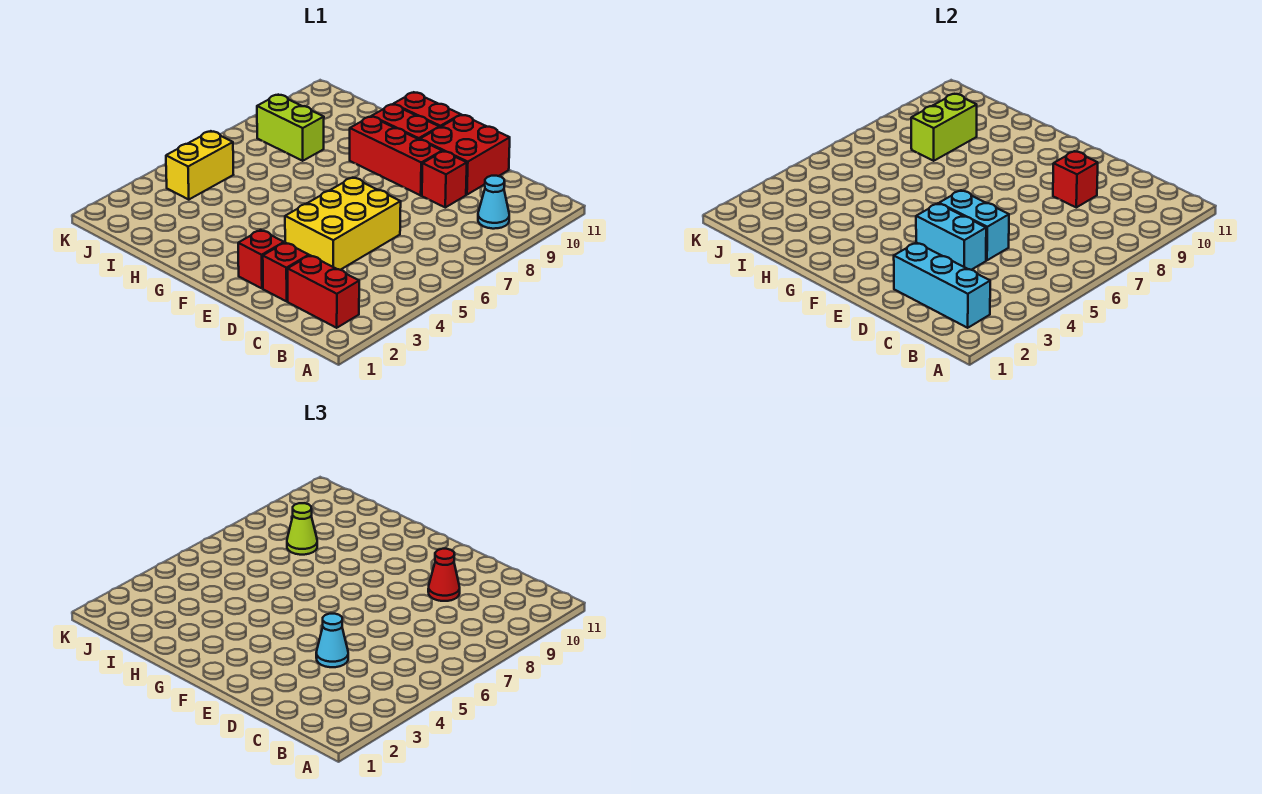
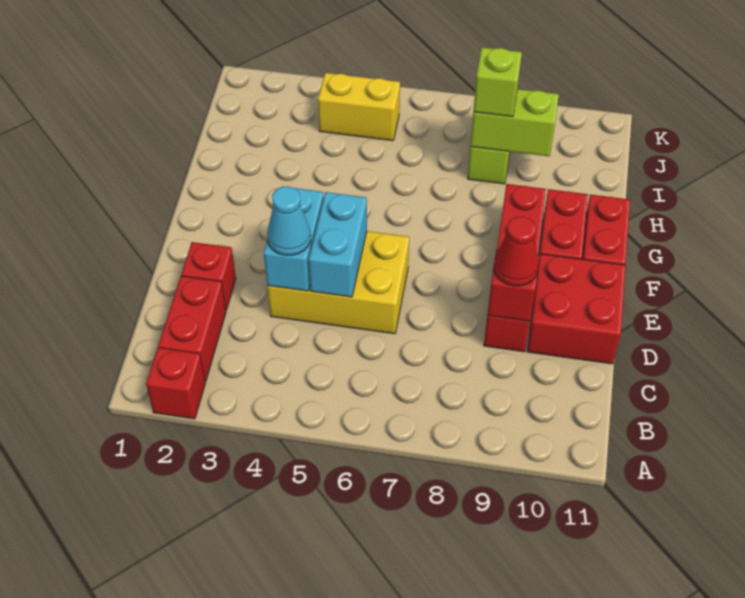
cyan 1x3 brick [894,243,990,328] -> none
cyan 1x1 cone [478,176,509,229] -> none
red 1x1 brick [238,230,284,288] -> red 1x1 brick moved to [146,348,205,419]
lime 1x1 cone [287,503,317,555] -> lime 1x1 brick [473,47,522,117]

